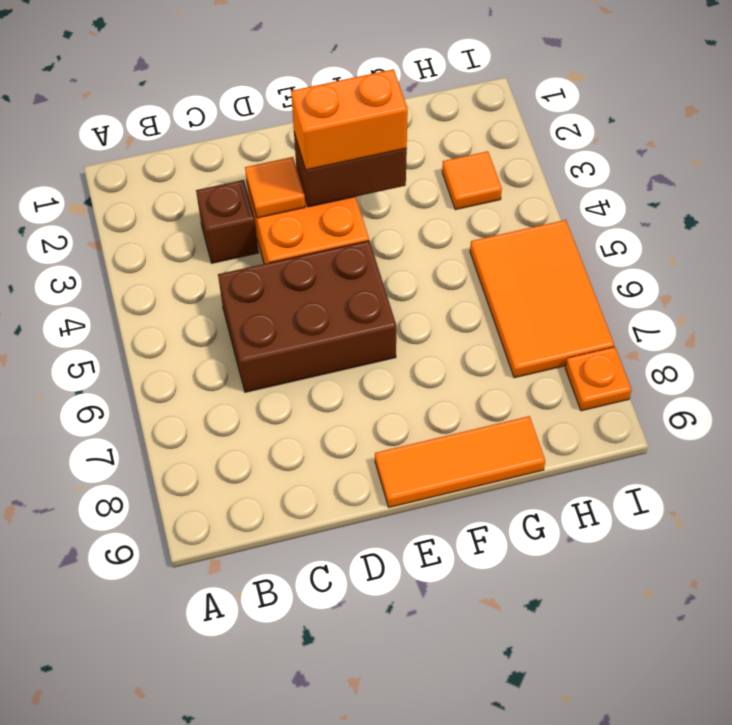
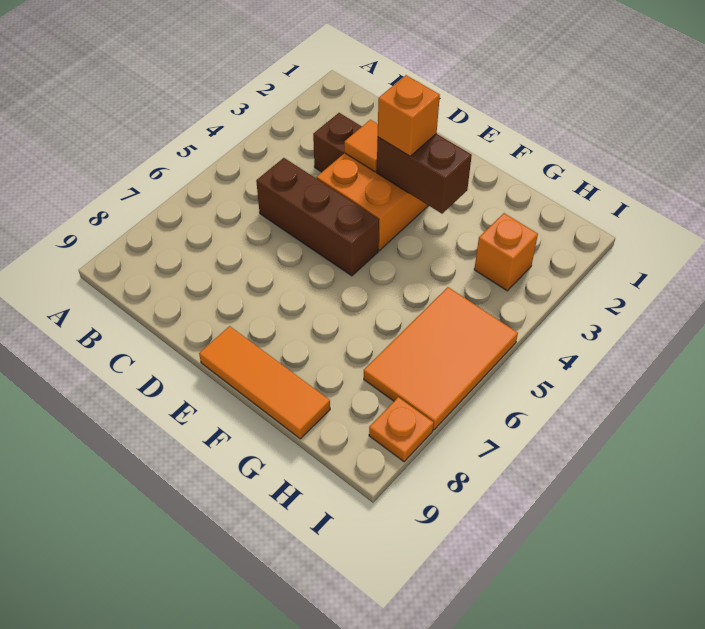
brown 2x3 brick [218,241,396,392] -> brown 1x3 brick [256,158,379,276]
orange 1x2 brick [291,69,408,170] -> orange 1x1 brick [378,75,440,156]
orange 1x1 tile [442,151,502,210] -> orange 1x1 brick [474,213,538,291]

